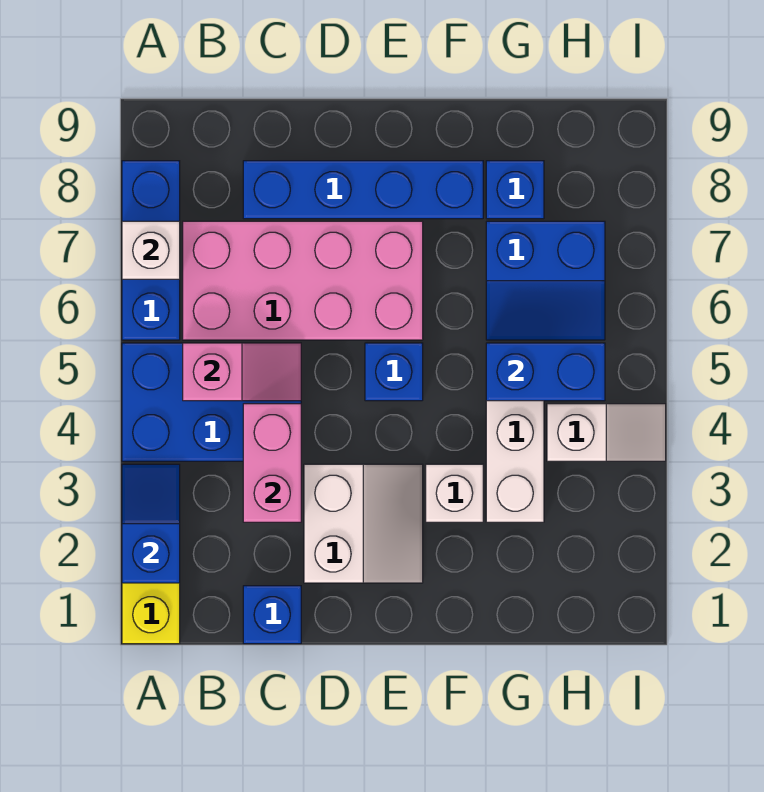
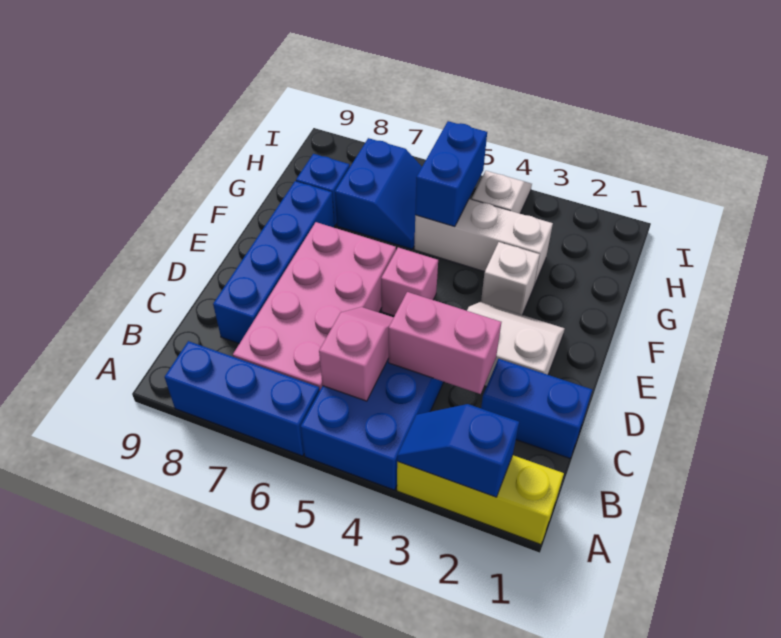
white 1x1 brick [122,221,180,279] -> none
blue 1x1 brick [243,586,301,644] -> blue 1x2 brick [481,359,592,458]
blue 1x1 brick [365,343,423,401] -> pink 1x1 brick [381,248,438,316]

